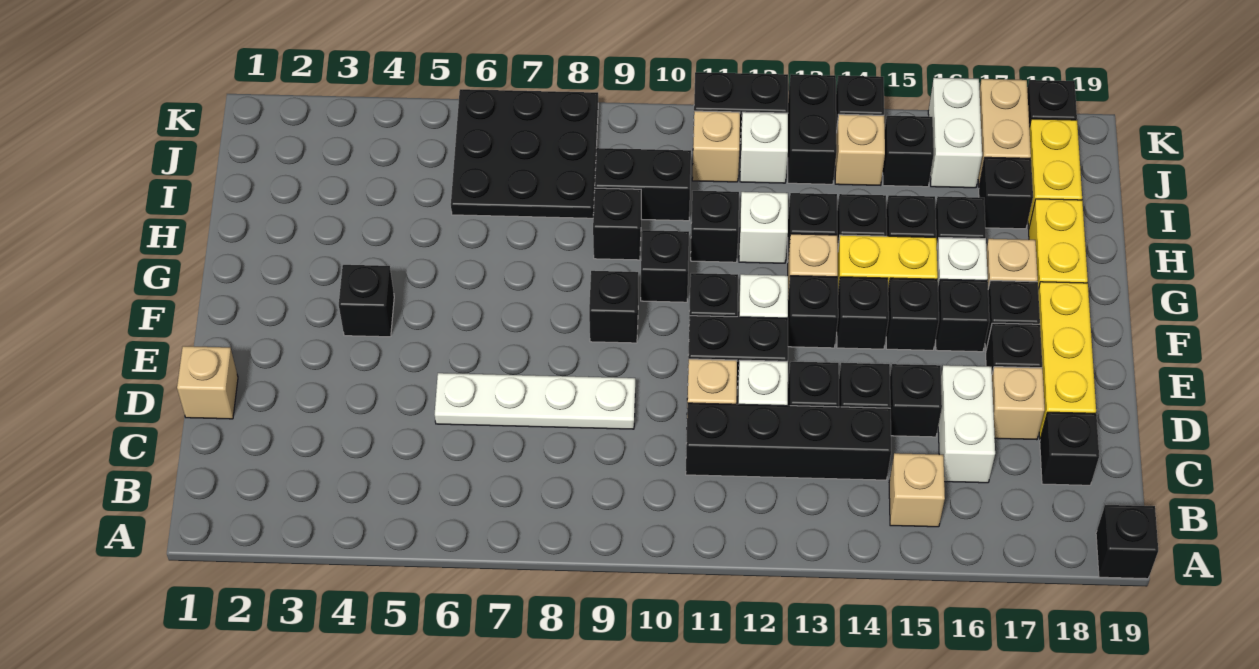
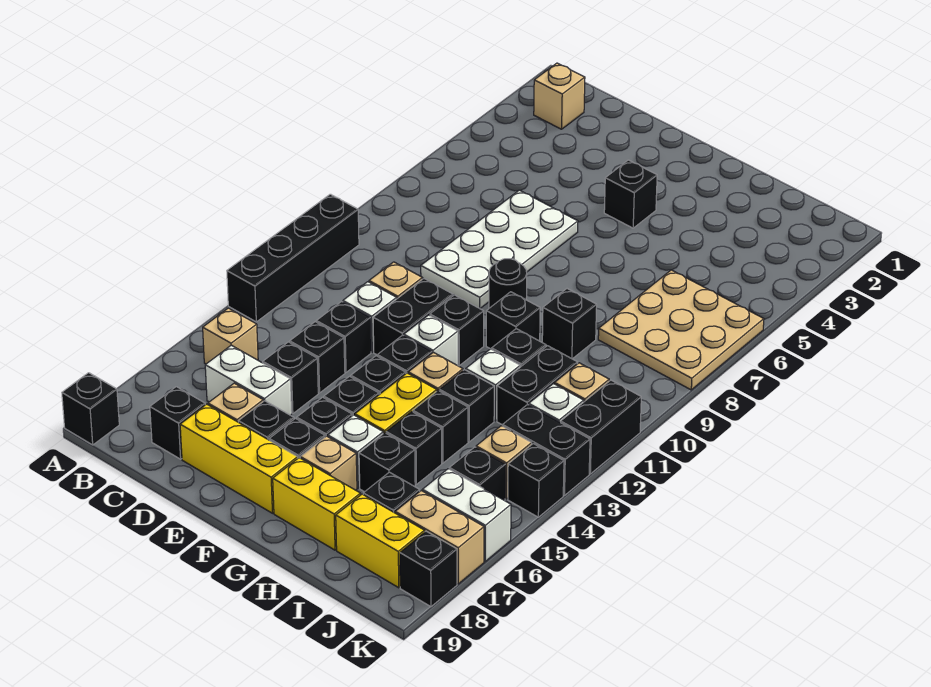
black 1x4 brick [686,403,891,480] -> black 1x4 brick moved to [227,194,359,322]
tan 1x1 brick [177,346,238,419] -> tan 1x1 brick moved to [534,63,585,129]
white 1x4 plate [435,373,635,429] -> white 2x4 plate [421,190,578,308]
black 1x1 brick [589,271,638,343] -> black 1x1 round brick [489,259,527,308]
black 3x3 plate [451,89,598,218] -> tan 3x3 plate [598,270,764,390]
black 1x2 brick [595,148,691,221] -> black 1x2 brick moved to [497,346,578,425]

